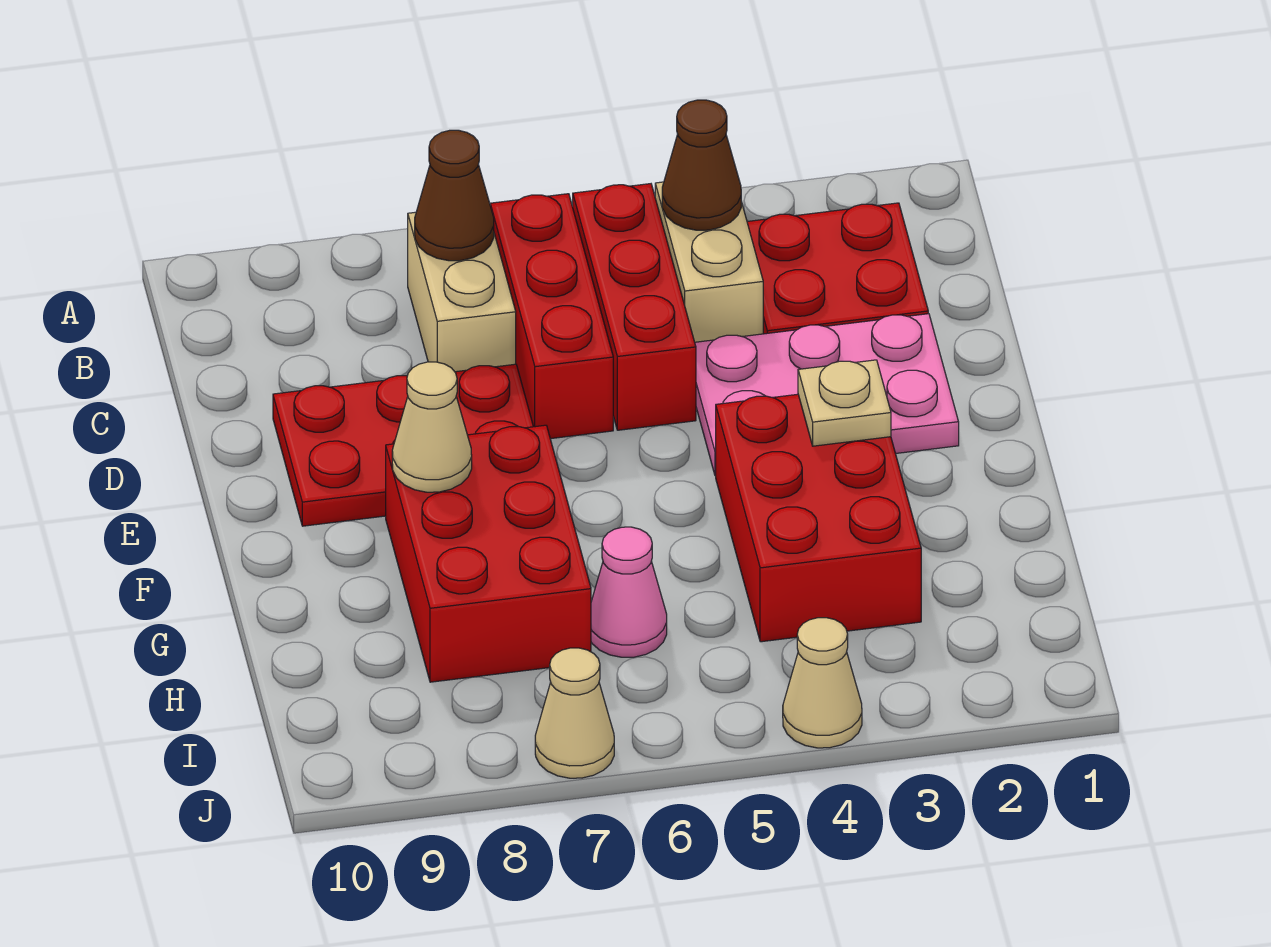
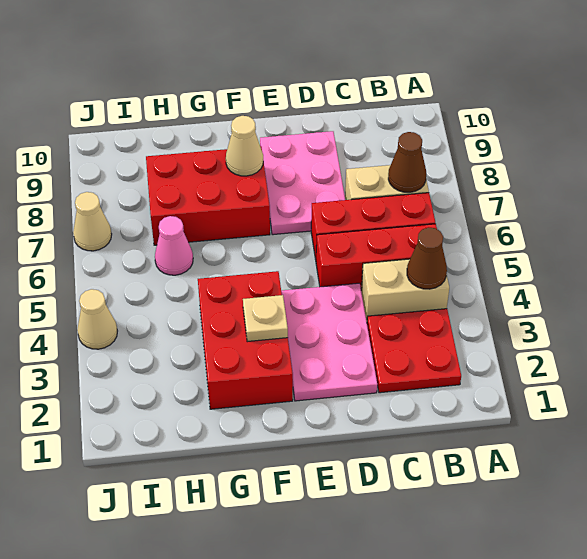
red 2x3 plate [273,364,533,526] -> pink 2x3 plate [260,131,345,235]
red 2x3 brick [716,394,921,642] -> red 2x3 brick turned to [198,271,293,409]

